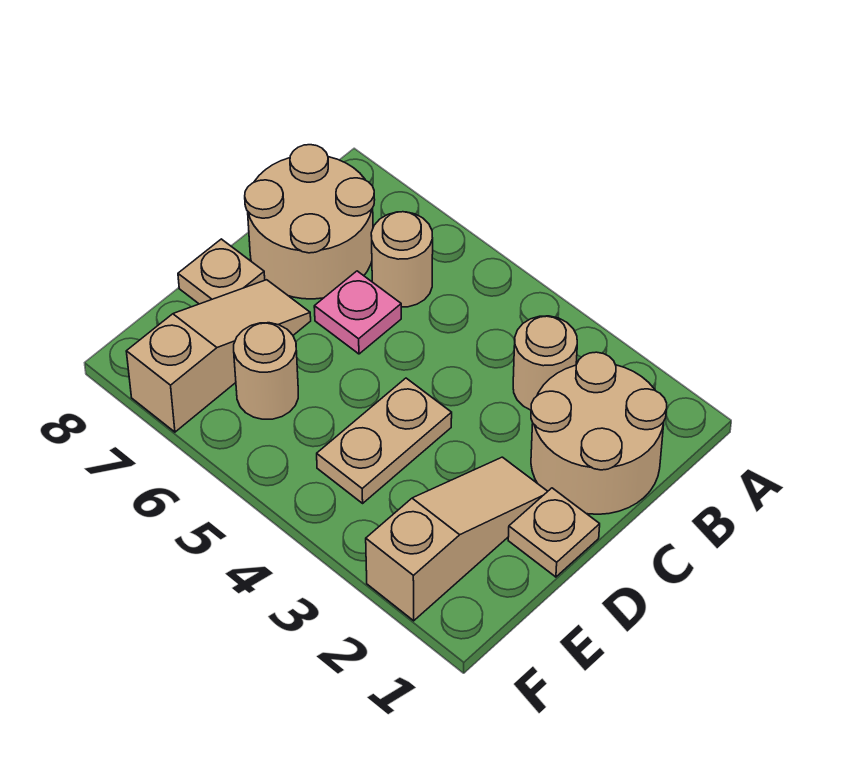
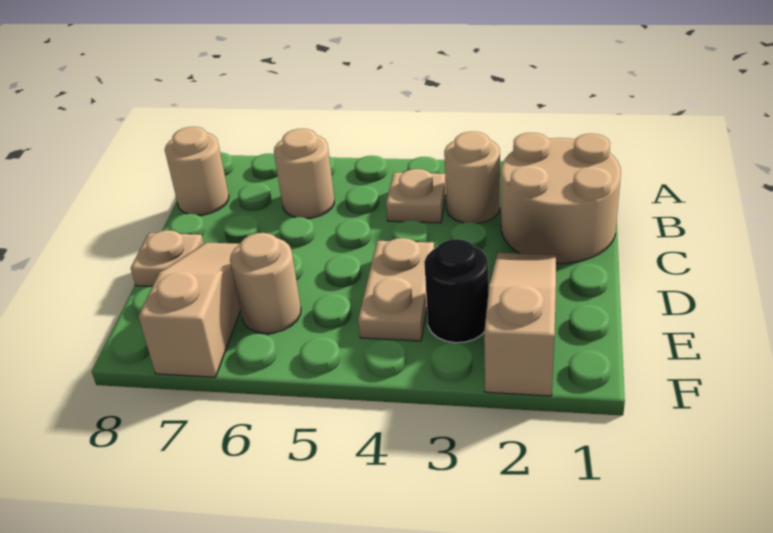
tan 2x2 round brick [245,145,375,299] -> tan 1x1 round brick [165,127,229,215]
pink 1x1 plate [314,271,401,354] -> none
tan 1x1 plate [508,488,600,577] -> tan 1x1 plate moved to [386,169,446,223]
none -> black 1x1 round brick [424,239,488,343]

